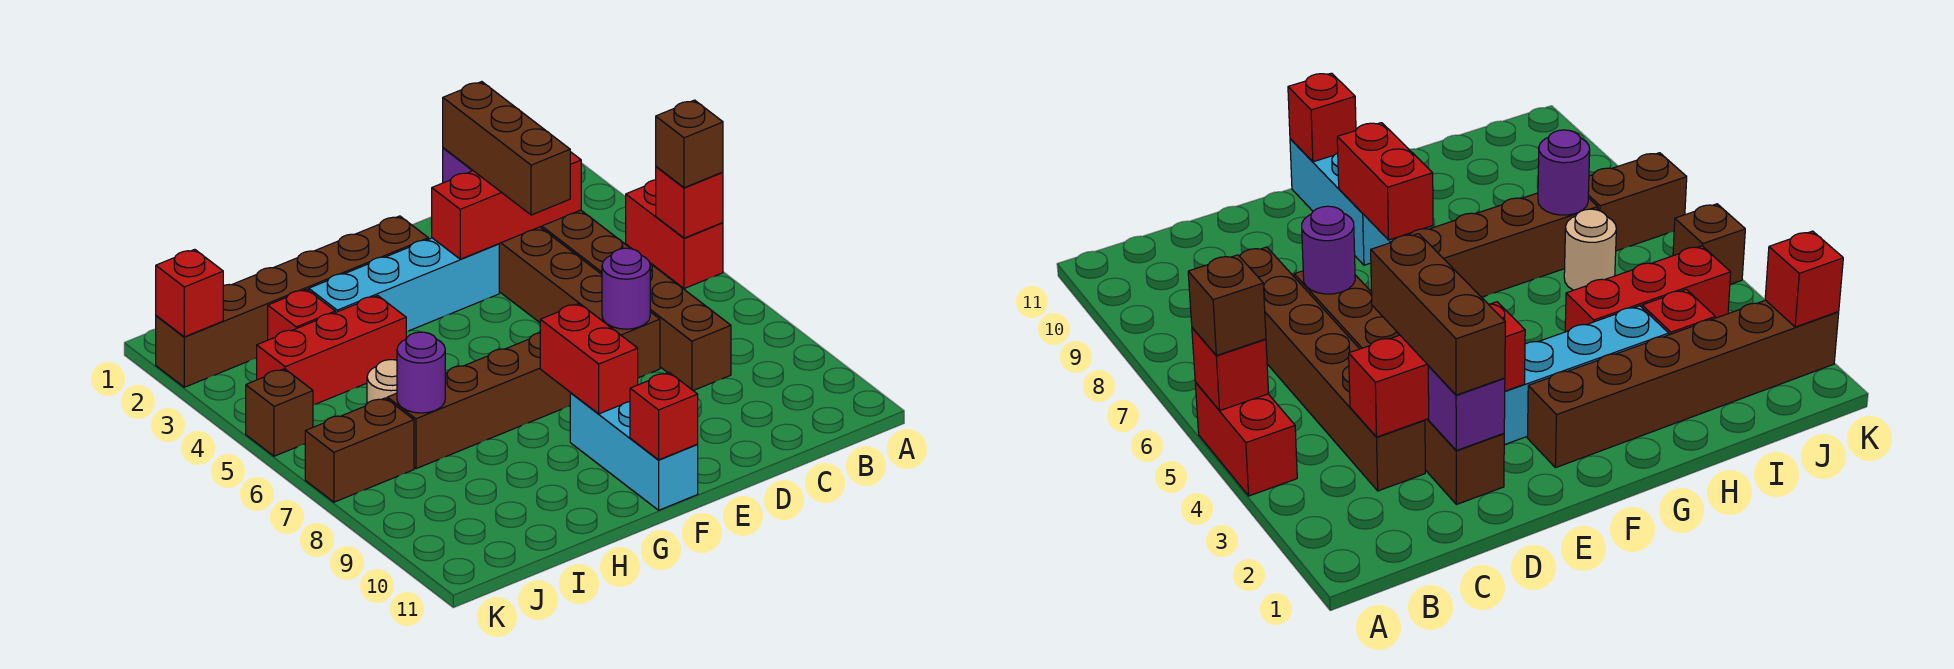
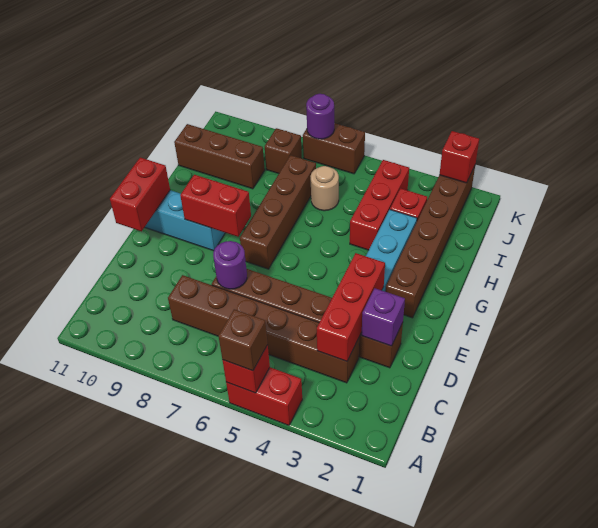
brown 1x3 brick [443,82,570,215] -> brown 1x3 brick moved to [174,124,265,189]
red 1x1 brick [630,373,698,460] -> red 1x2 brick [110,158,170,231]
purple 1x1 round brick [397,332,445,413] -> purple 1x1 round brick moved to [306,94,334,139]
brown 1x2 brick [305,398,414,502] -> brown 1x2 brick turned to [303,123,365,174]
brown 1x1 brick [246,369,313,456] -> brown 1x1 brick moved to [265,128,302,174]

